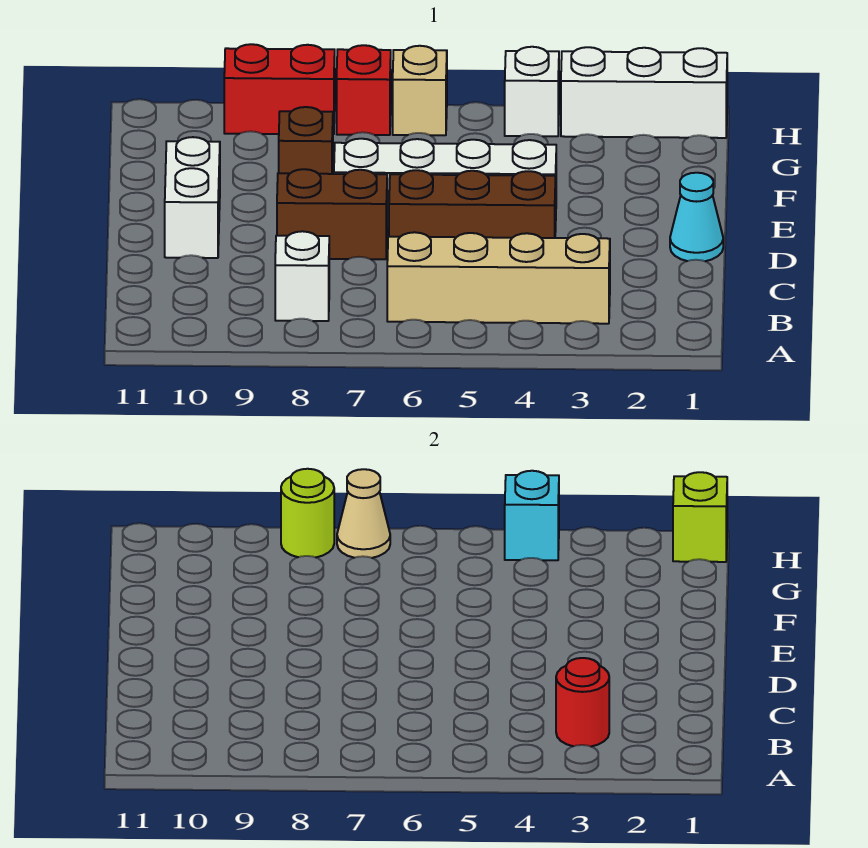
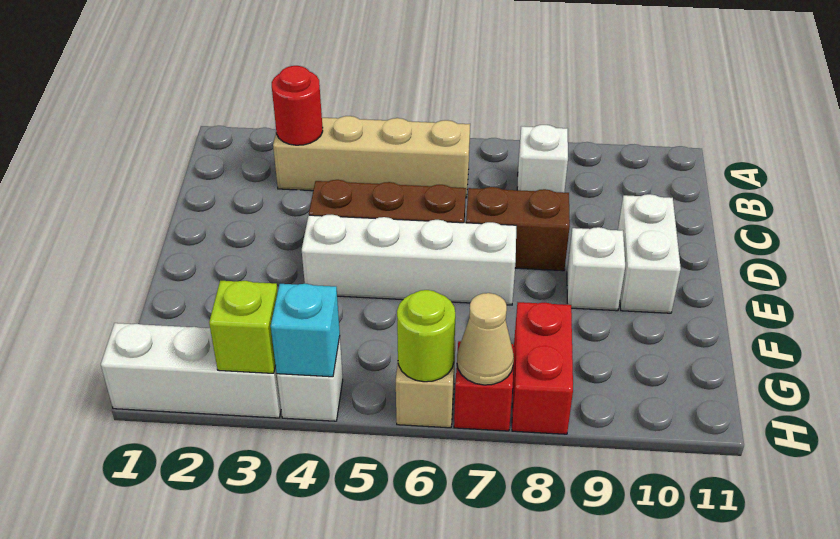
cyan 1x1 cone [670,173,723,261] -> none
none -> white 1x1 brick [567,227,625,311]
brown 1x1 brick [279,107,333,174] -> none
lime 1x1 brick [673,472,727,562] -> lime 1x1 brick moved to [209,281,278,373]
red 1x2 brick [224,44,335,134] -> red 1x2 brick turned to [512,302,573,434]
lime 1x1 round brick [281,469,334,557] -> lime 1x1 round brick moved to [397,290,455,382]

